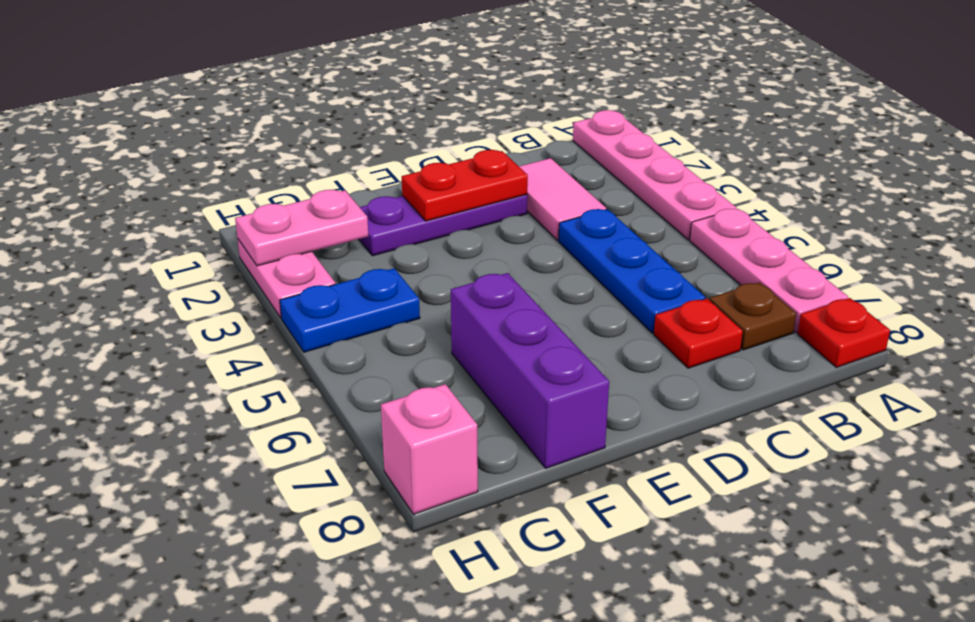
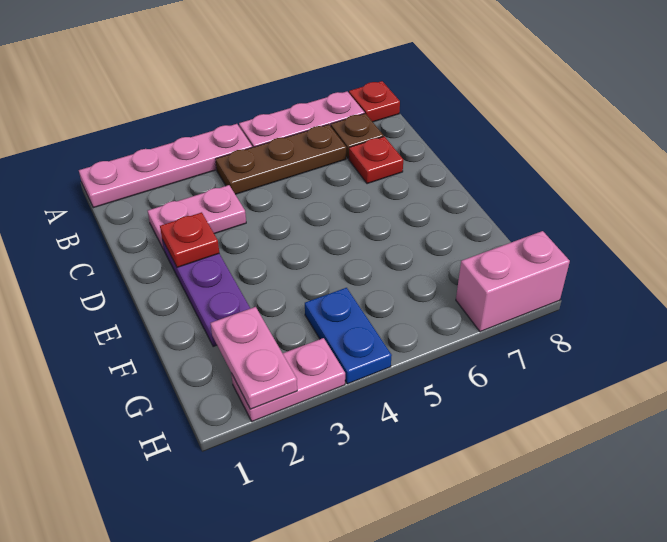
none -> brown 1x3 plate [216,124,346,194]
pink 1x2 tile [519,158,606,241] -> pink 1x2 plate [148,185,246,250]
blue 1x3 plate [559,209,705,333] -> none
red 1x2 plate [402,150,528,221] -> red 1x1 plate [160,212,219,267]
purple 1x3 brick [451,273,609,468] -> none
pink 1x1 brick [381,384,478,514] -> pink 1x2 brick [456,231,570,332]

